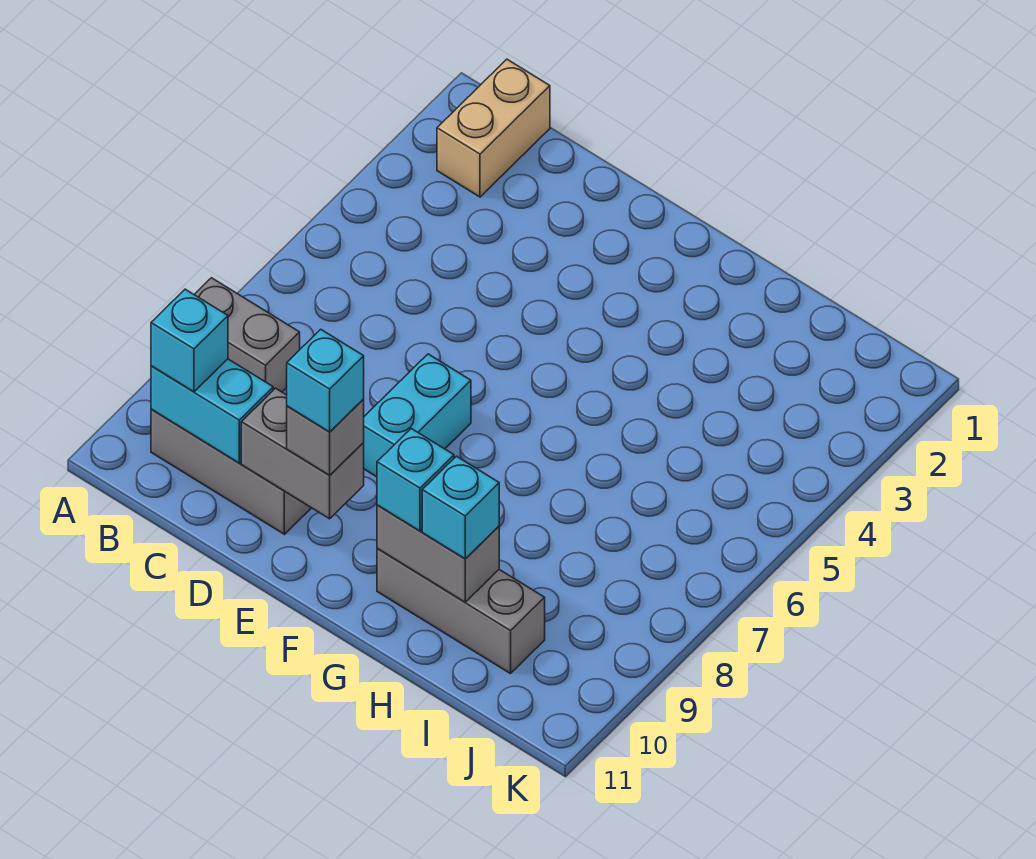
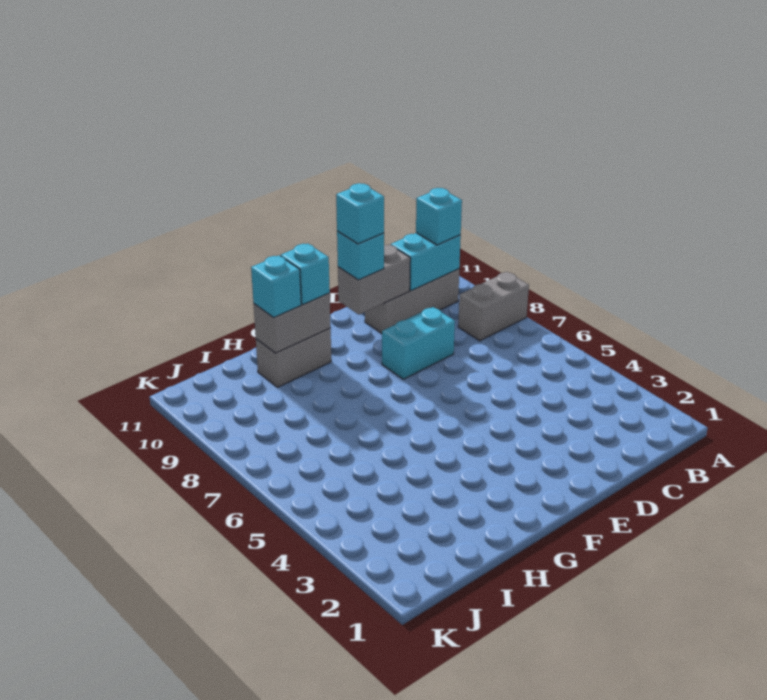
tan 1x2 brick [437,59,550,197] -> none
cyan 1x2 brick [363,354,471,477] -> cyan 1x2 brick turned to [382,307,455,379]
grey 1x1 brick [287,399,364,475] -> cyan 1x1 brick [337,231,384,280]
grey 1x3 brick [377,549,545,674] -> grey 1x2 brick [256,328,331,387]

